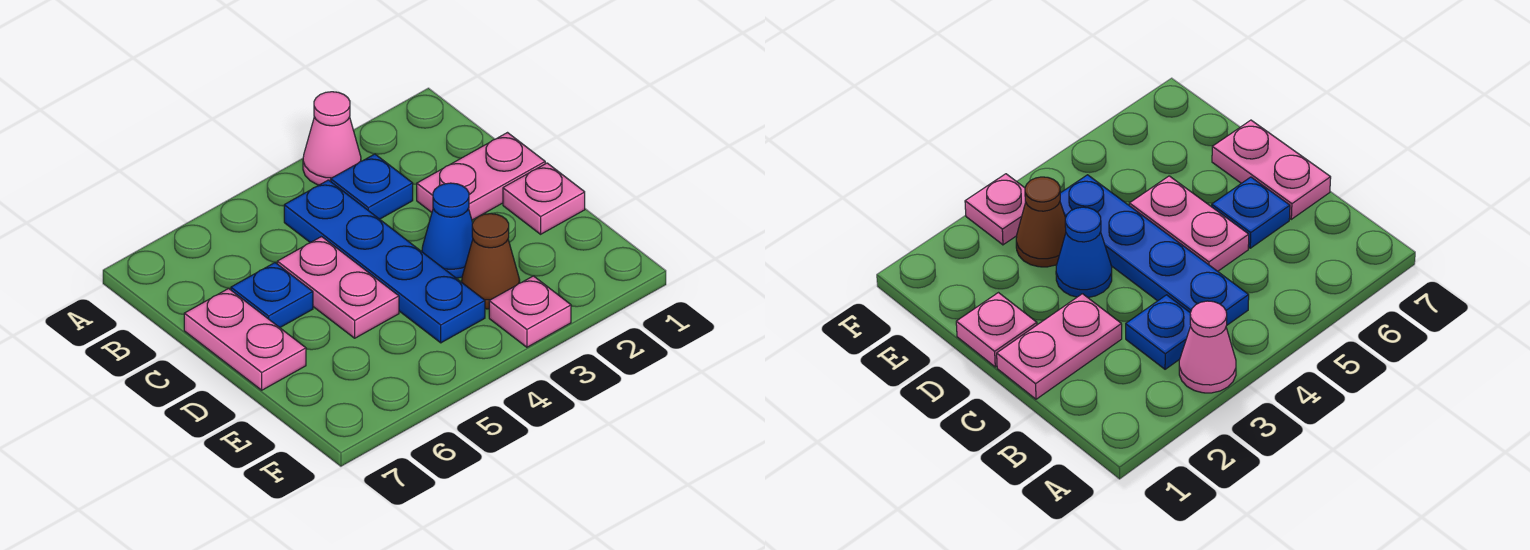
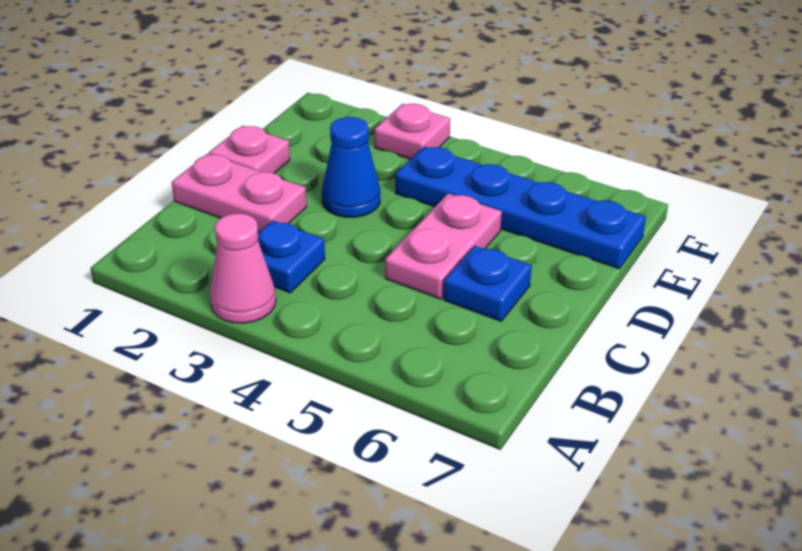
blue 1x4 plate [284,180,485,343] -> blue 1x4 plate turned to [395,146,646,269]
pink 1x2 plate [184,288,306,390] -> none
brown 1x1 cone [462,214,520,309] -> none

